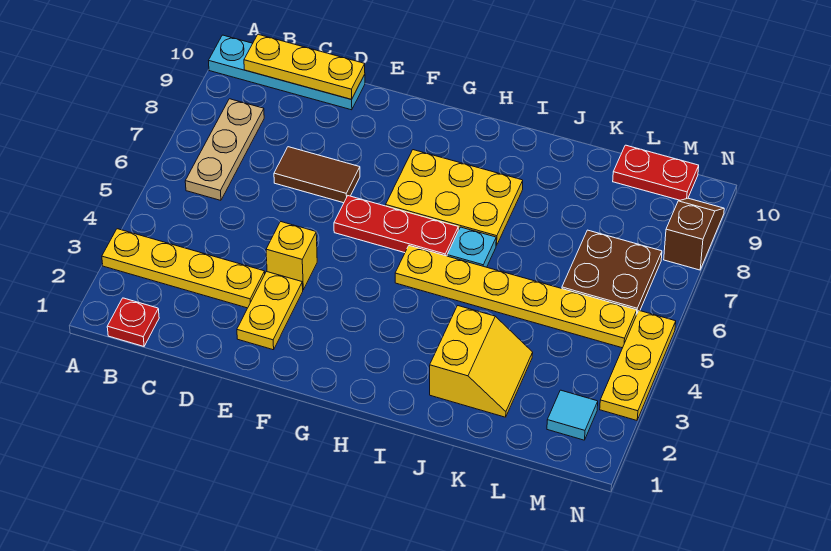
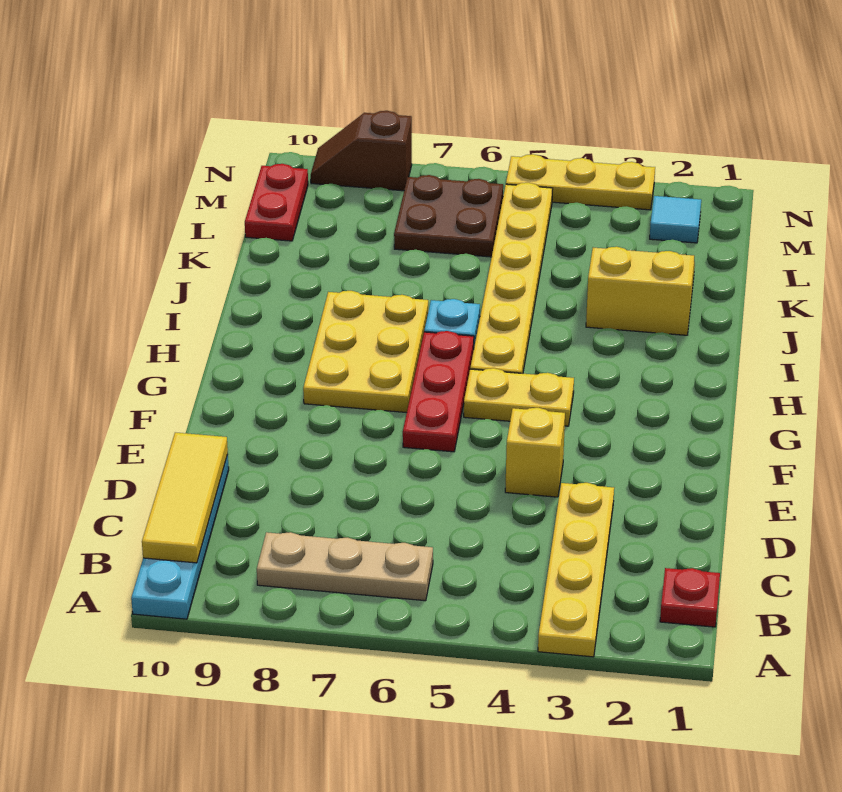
yellow 1x3 plate [244,34,365,99] -> yellow 1x3 tile [142,432,228,563]
brown 1x2 tile [274,147,360,203] -> none
yellow 1x2 plate [237,272,303,350] -> yellow 1x2 plate moved to [464,368,574,426]

